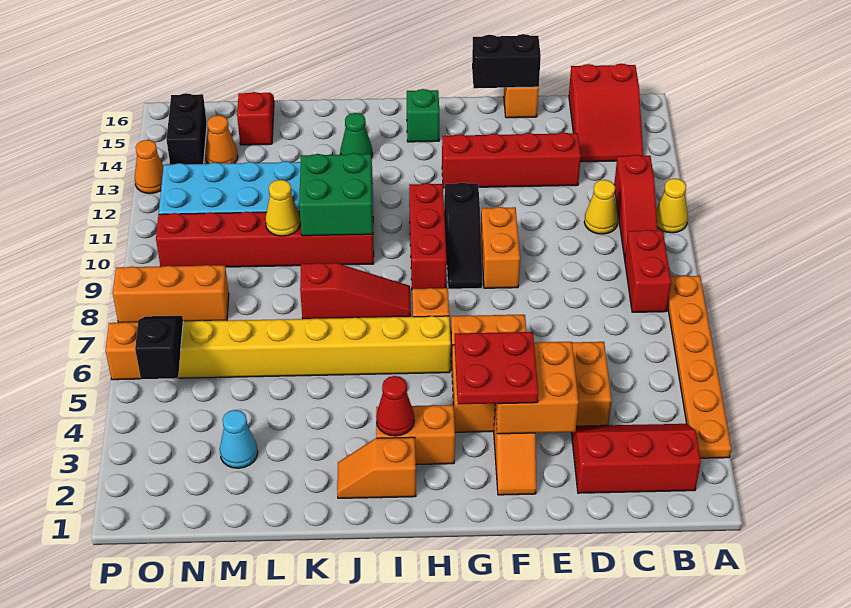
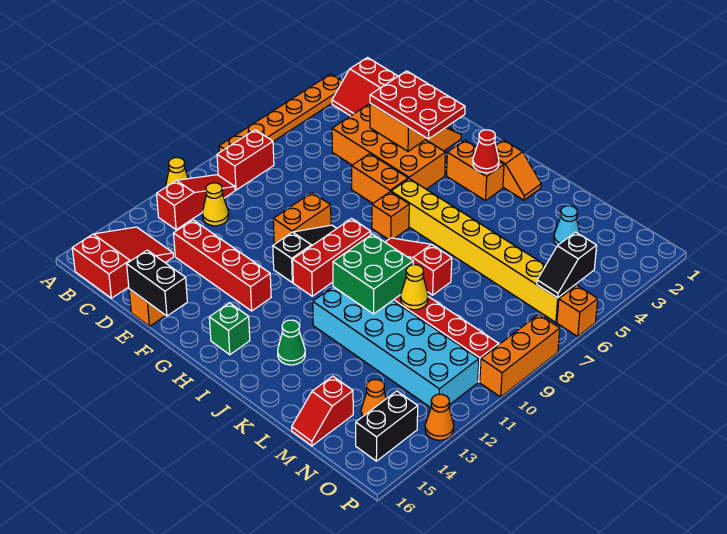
red 2x2 plate [455,332,538,404] -> red 2x3 plate [370,71,465,139]
orange 1x3 brick [113,265,229,323] -> orange 1x3 brick turned to [480,314,560,397]

